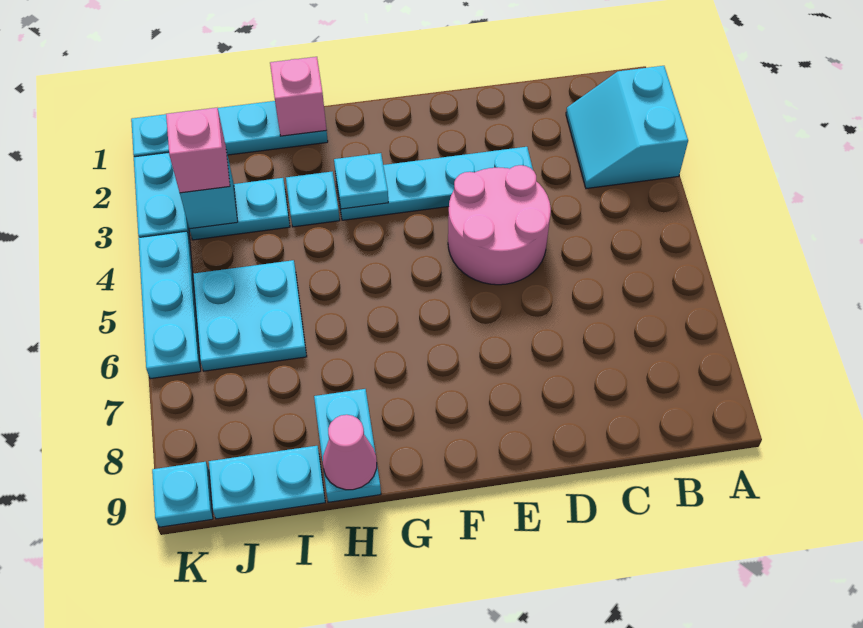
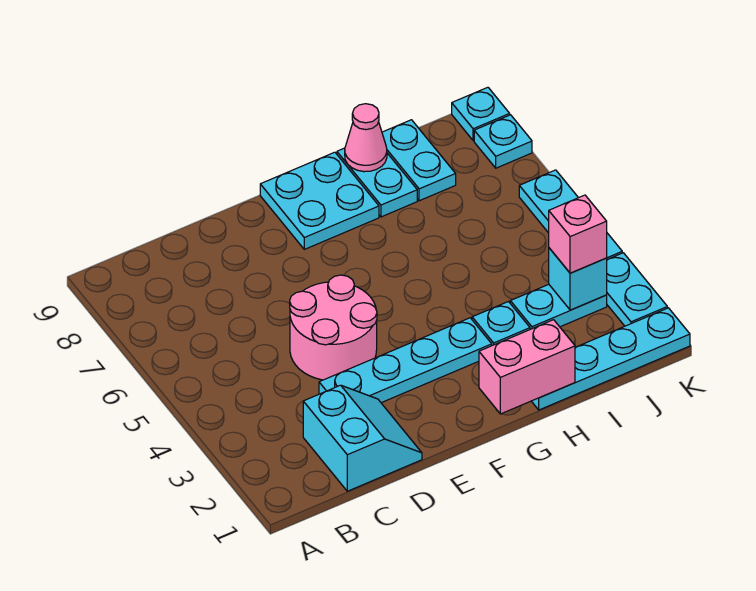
cyan 2x2 slope [566,66,688,189] -> cyan 2x2 slope moved to [303,385,422,491]
cyan 1x1 plate [334,153,388,209] -> cyan 1x1 plate moved to [474,115,532,168]
pink 1x1 brick [270,57,326,136] -> pink 1x2 brick [479,320,575,414]
cyan 2x2 plate [193,260,307,371] -> cyan 2x2 plate moved to [260,152,379,249]
cyan 1x2 plate [209,446,325,519] -> cyan 1x2 plate turned to [382,120,456,201]

